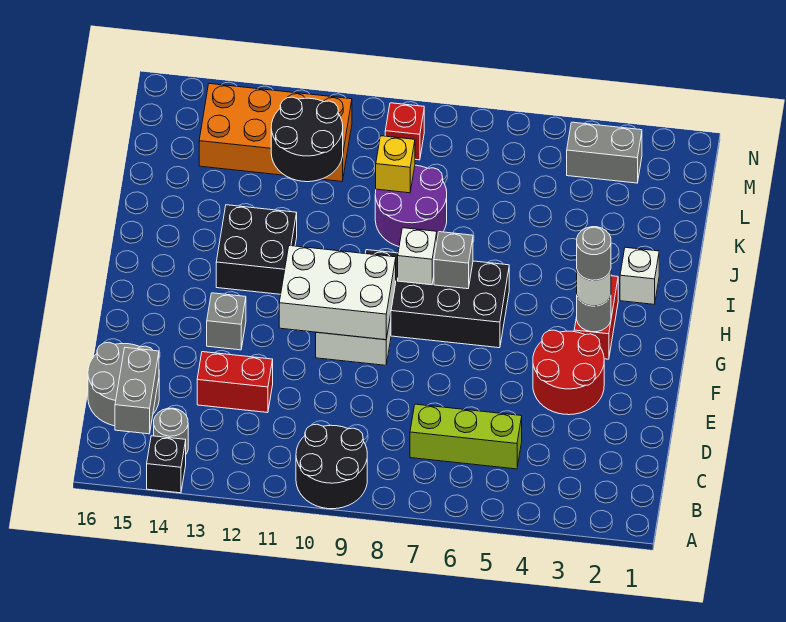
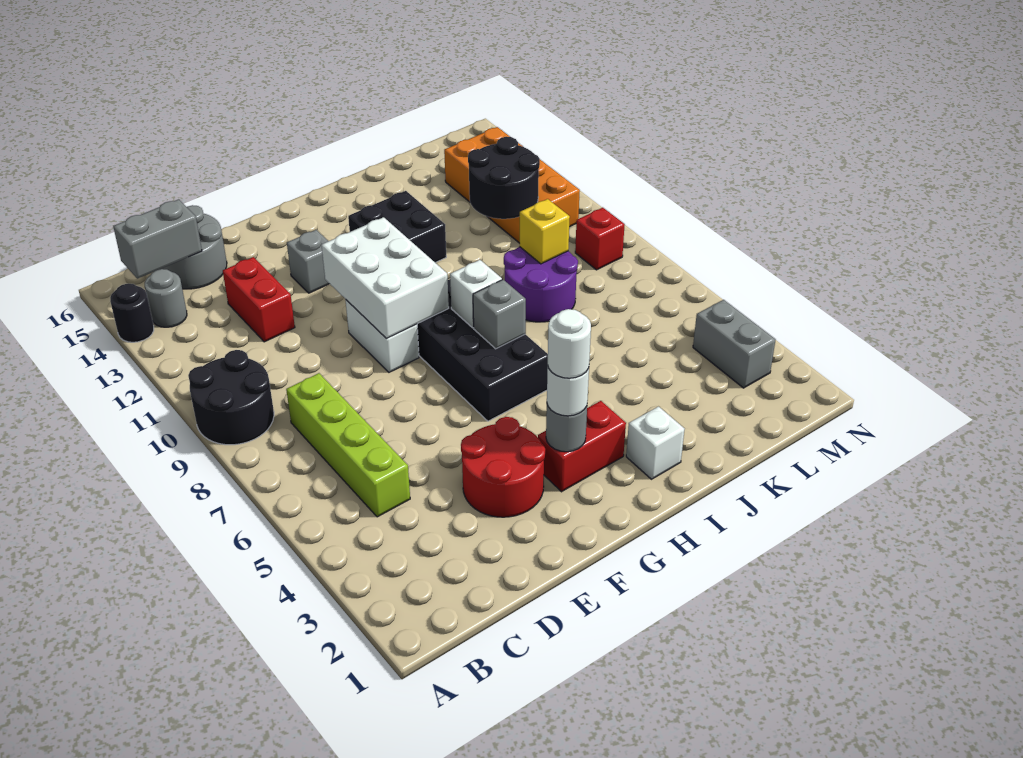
black 1x1 brick [147,436,186,493] -> black 1x1 round brick [110,284,154,342]
lime 1x3 brick [410,404,522,469] -> lime 1x4 brick [286,373,410,517]
grey 1x1 round brick [577,227,611,280] -> white 1x1 round brick [548,309,591,378]

